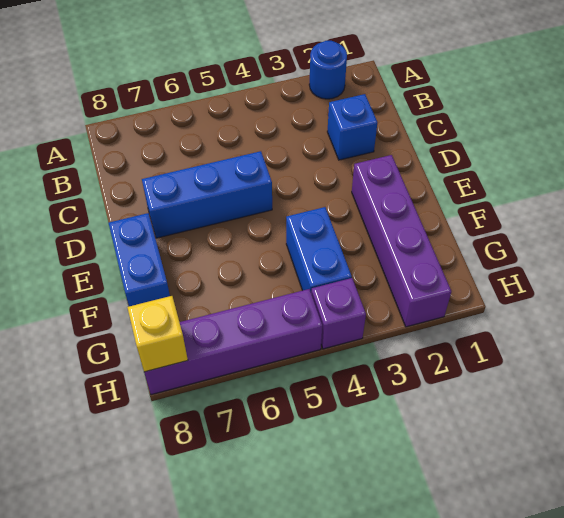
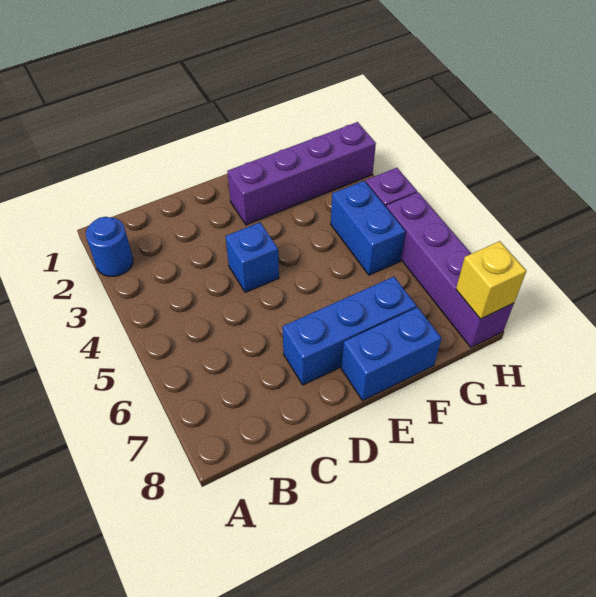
blue 1x1 brick [327,94,377,160] -> blue 1x1 brick moved to [225,222,279,292]
blue 1x3 brick [142,151,272,238] -> blue 1x3 brick turned to [283,277,416,385]
blue 1x2 brick [286,207,352,291] -> blue 1x2 brick turned to [331,181,406,275]

